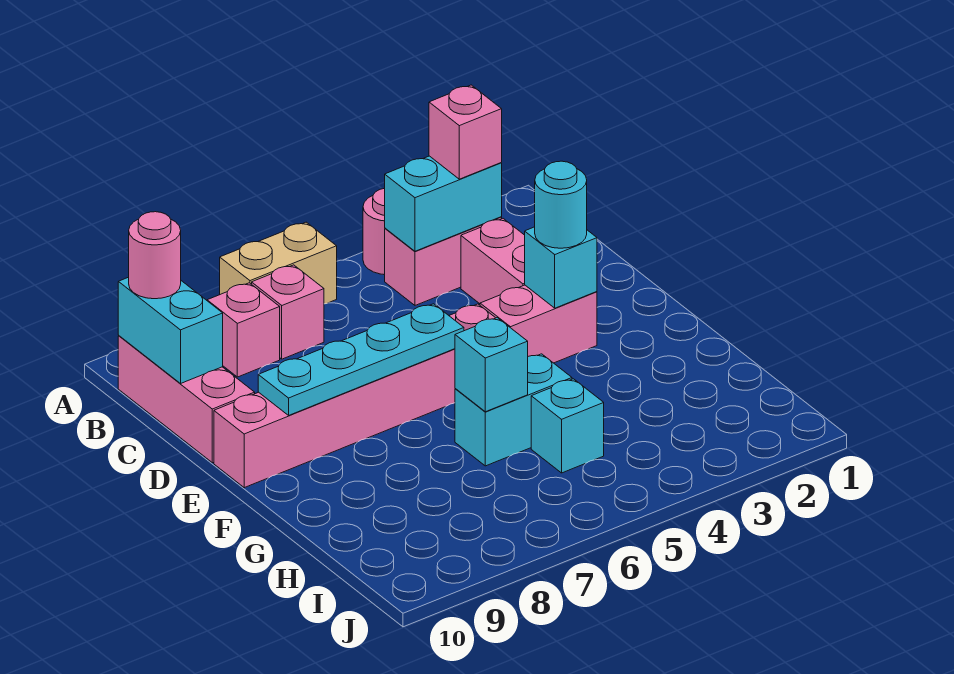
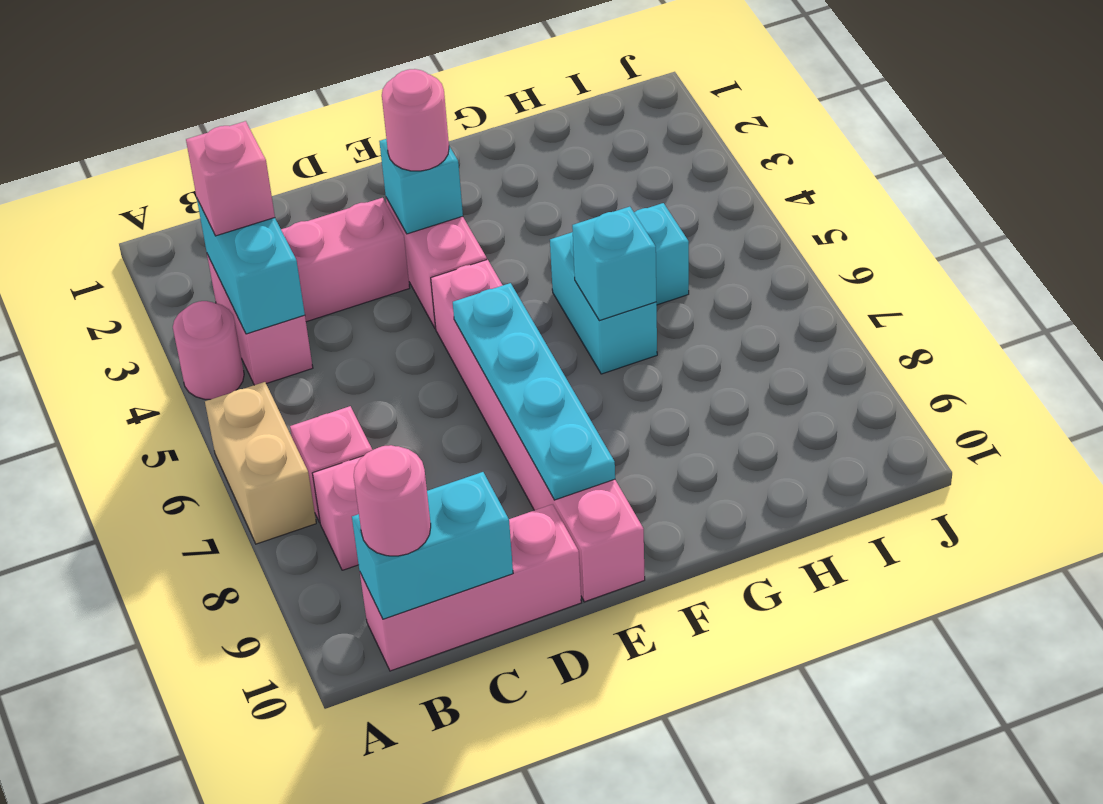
cyan 1x1 round brick [535,161,587,248] -> pink 1x1 round brick [382,69,449,171]

